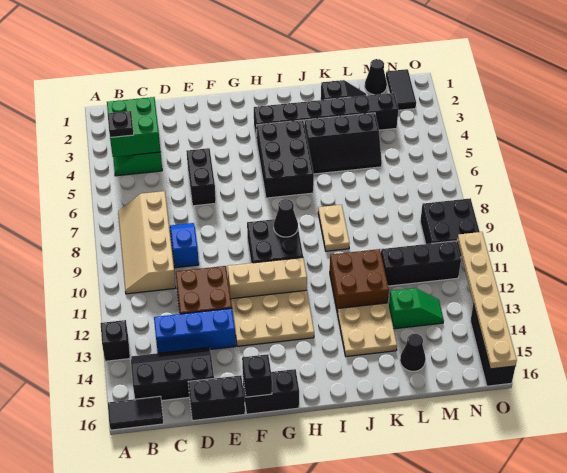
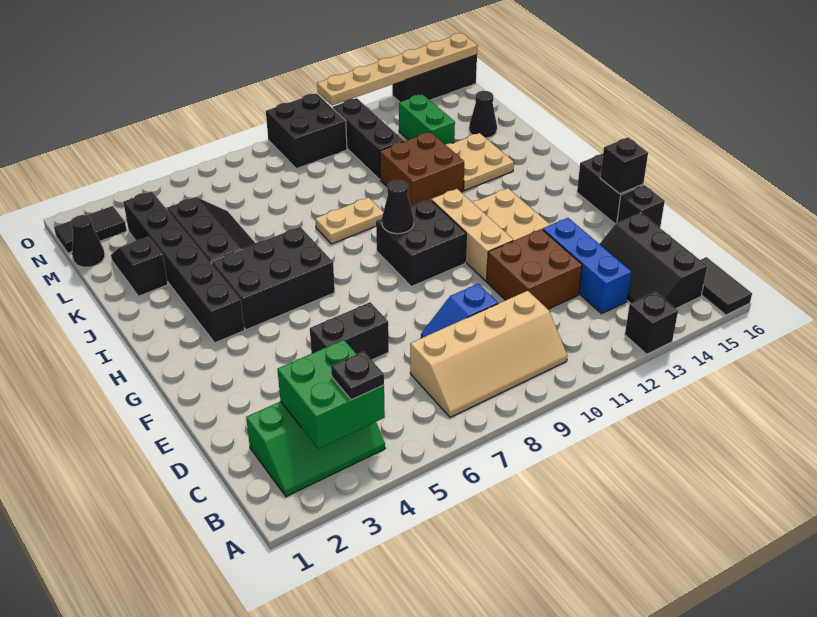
black 1x2 brick [188,375,245,421] -> black 1x1 brick [617,185,665,228]
green 1x2 slope [389,288,444,329] -> green 1x2 brick [399,94,455,145]

